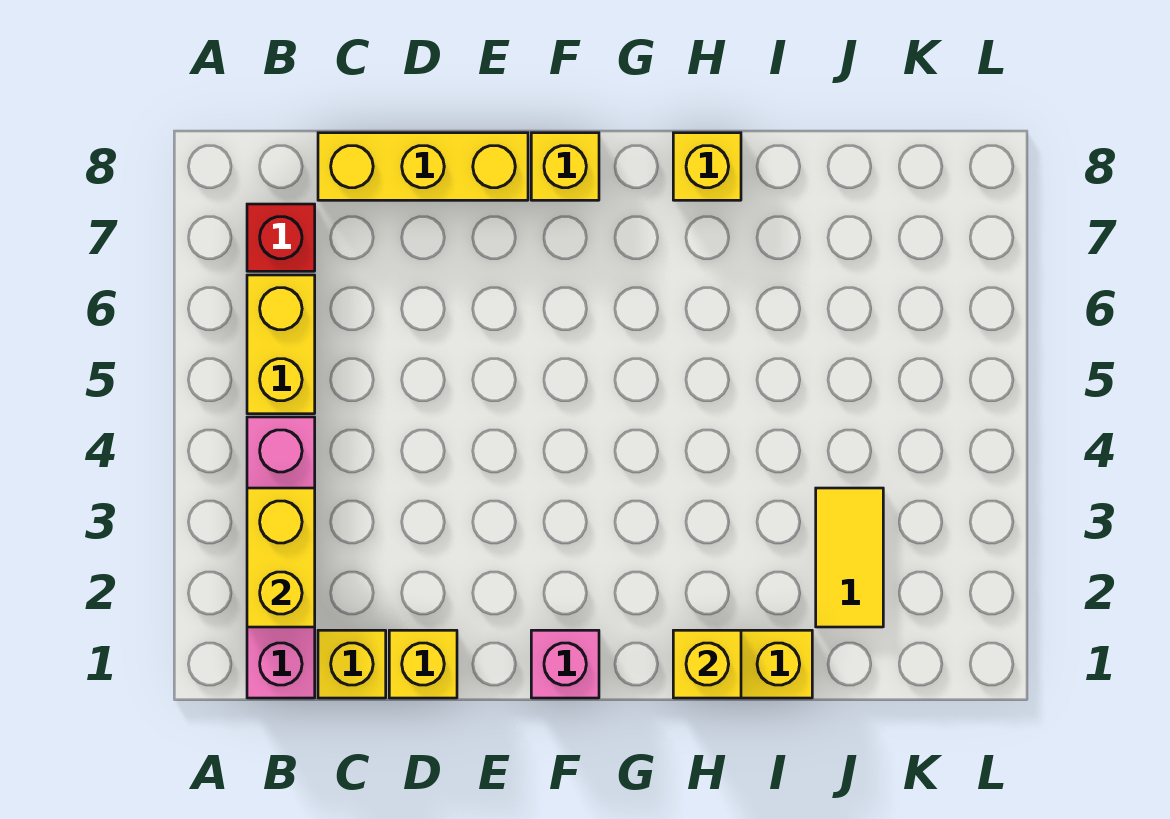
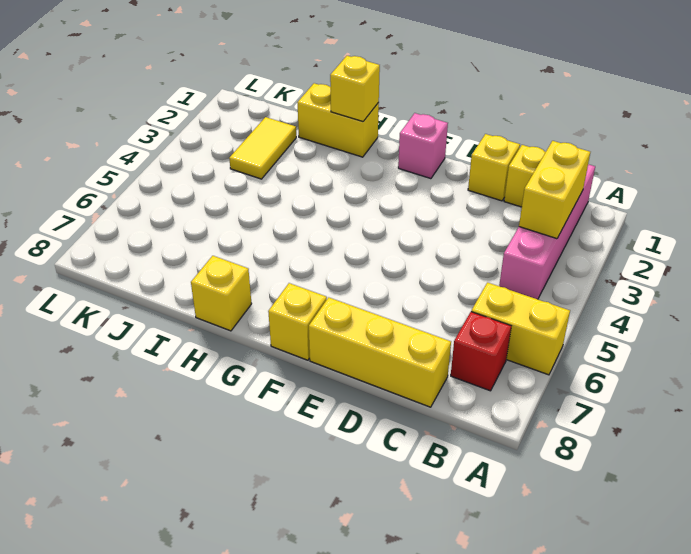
yellow 1x2 brick [247,275,315,414] -> yellow 1x2 brick turned to [471,283,570,375]

